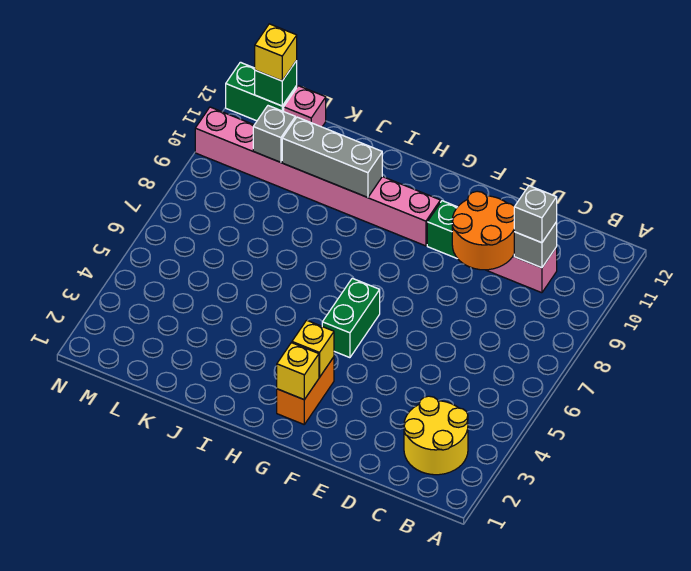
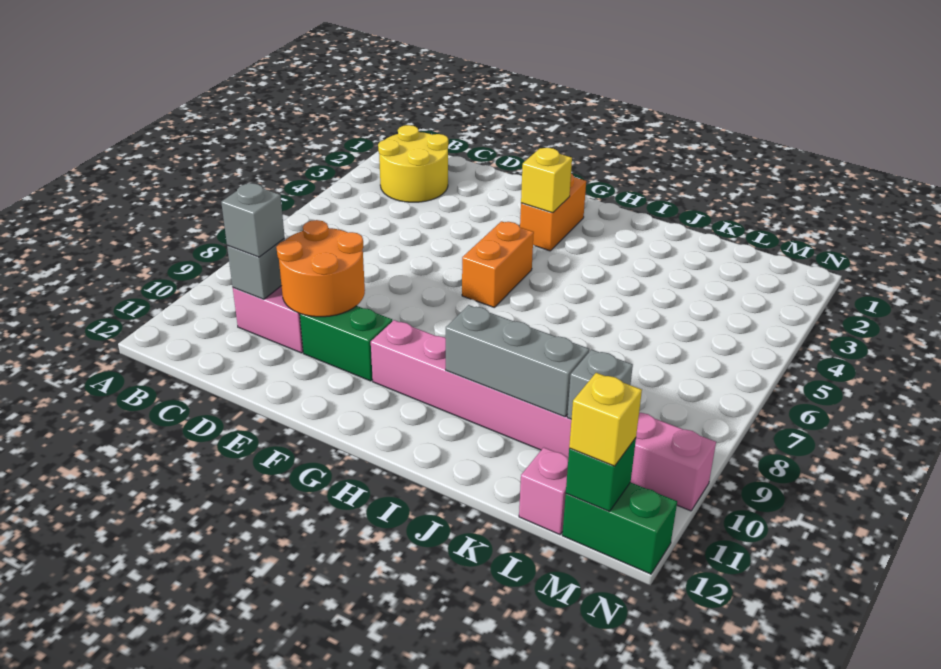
yellow 1x1 brick [277,343,319,400] -> none
green 1x2 brick [322,278,380,358] -> orange 1x2 brick [462,221,534,307]

